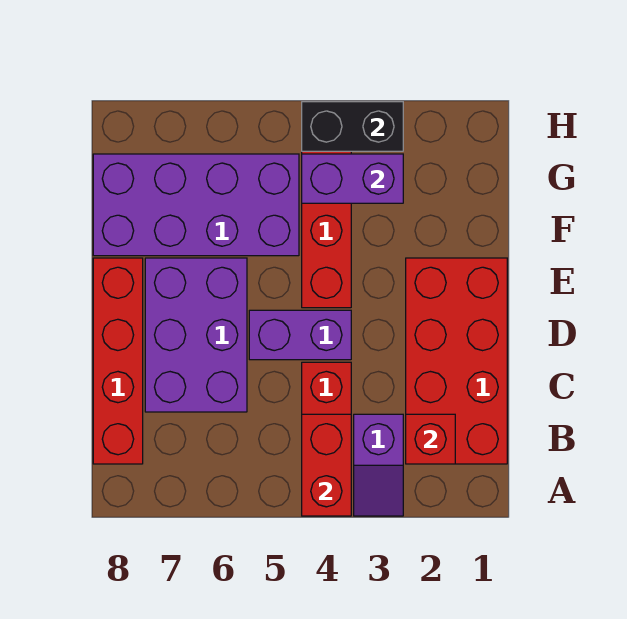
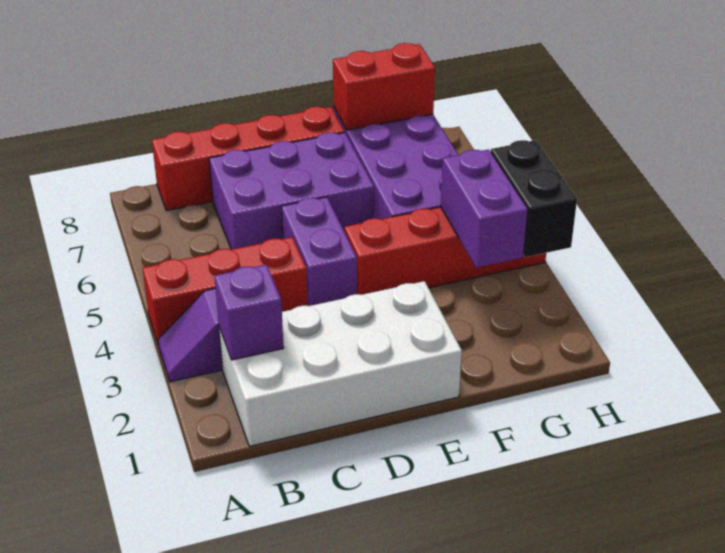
red 1x2 brick [302,414,351,516] -> red 1x2 brick moved to [333,43,435,130]
red 2x4 brick [406,258,507,464] -> white 2x4 brick [219,281,462,446]
red 1x1 brick [406,414,455,464] -> purple 1x1 brick [214,265,284,360]

